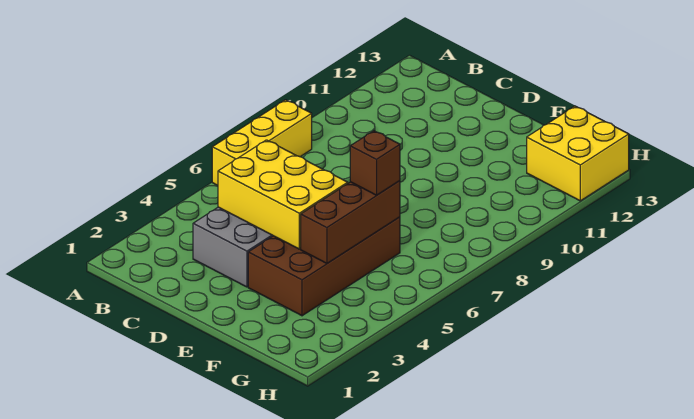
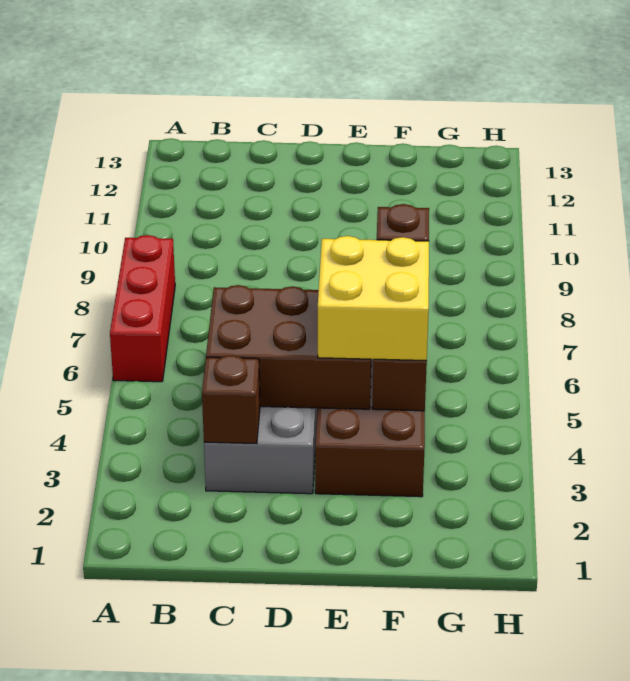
yellow 1x3 brick [212,100,312,185] -> red 1x3 brick [110,235,175,382]
none -> brown 1x1 brick [202,355,260,444]
yellow 2x3 brick [218,140,348,249] -> brown 2x3 brick [206,285,371,409]
yellow 2x2 brick [527,106,629,201] -> yellow 2x2 brick moved to [318,236,429,361]

